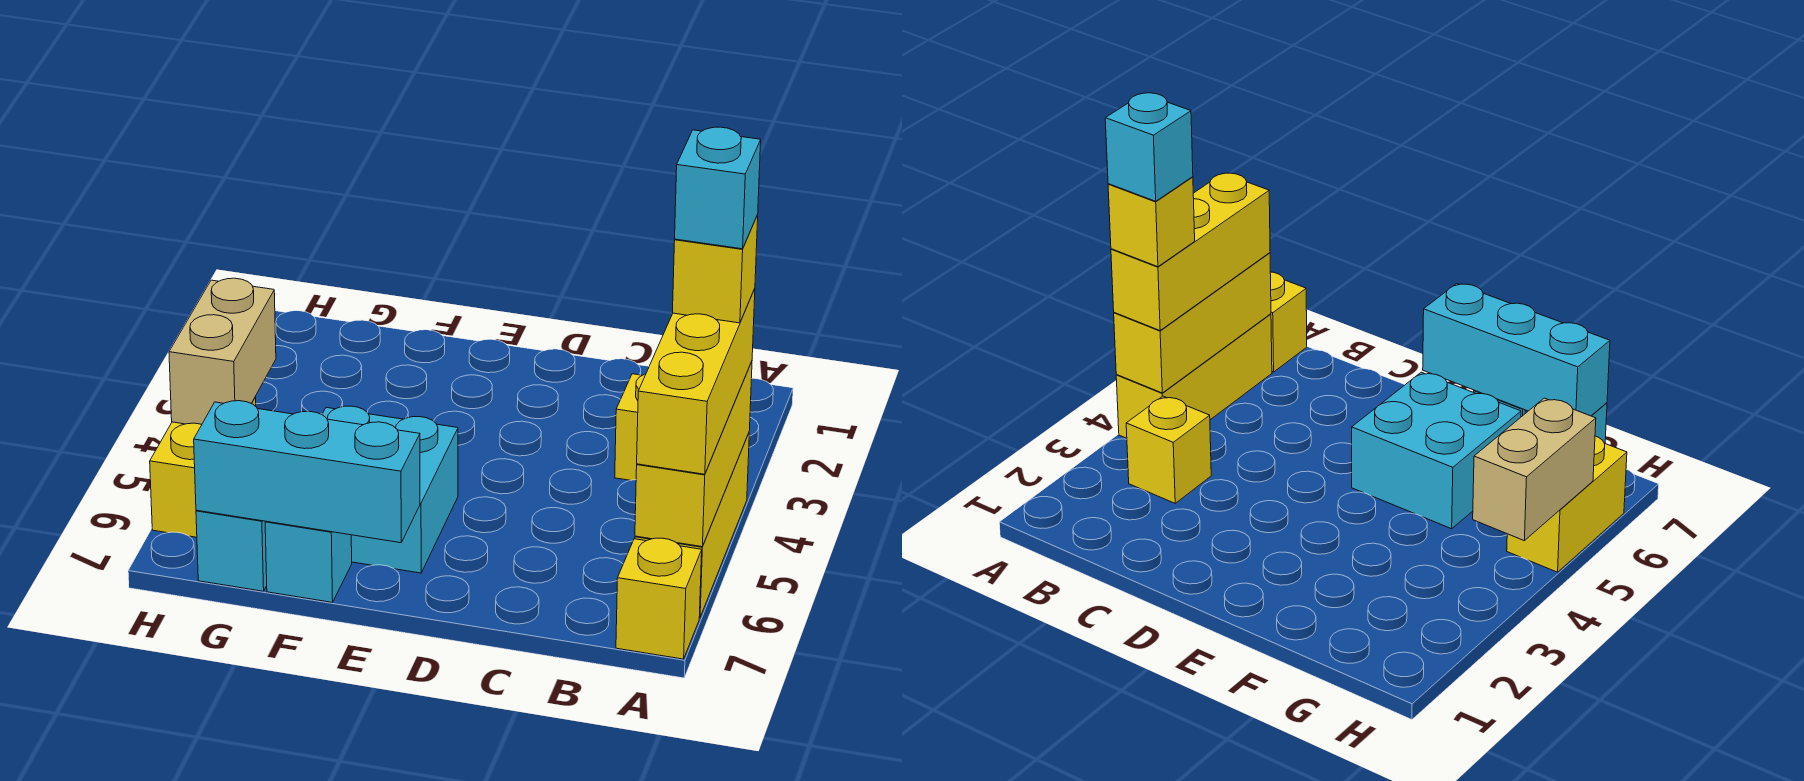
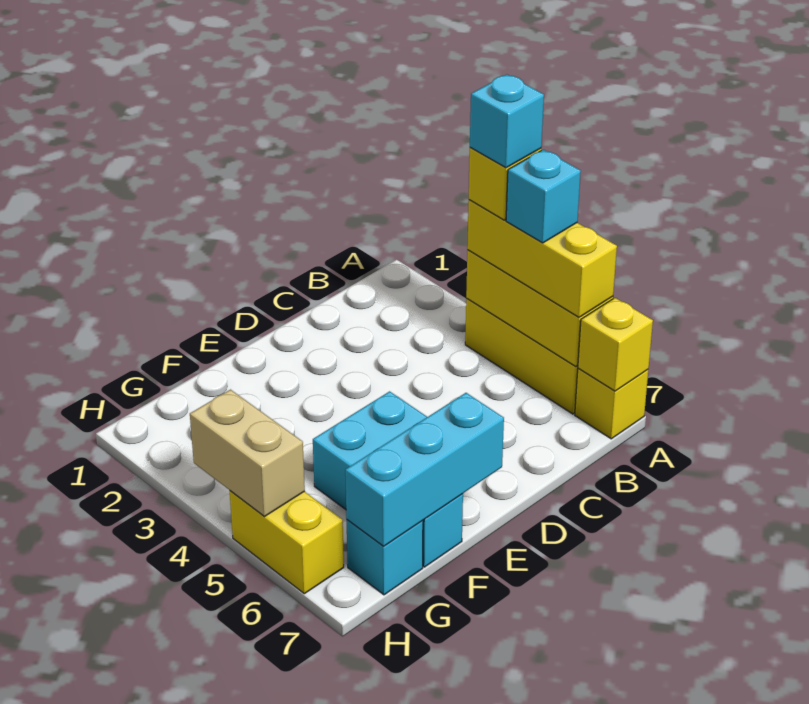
none -> cyan 1x1 brick [506,150,581,243]
yellow 1x1 brick [615,374,646,480] -> yellow 1x1 brick moved to [578,298,653,391]

